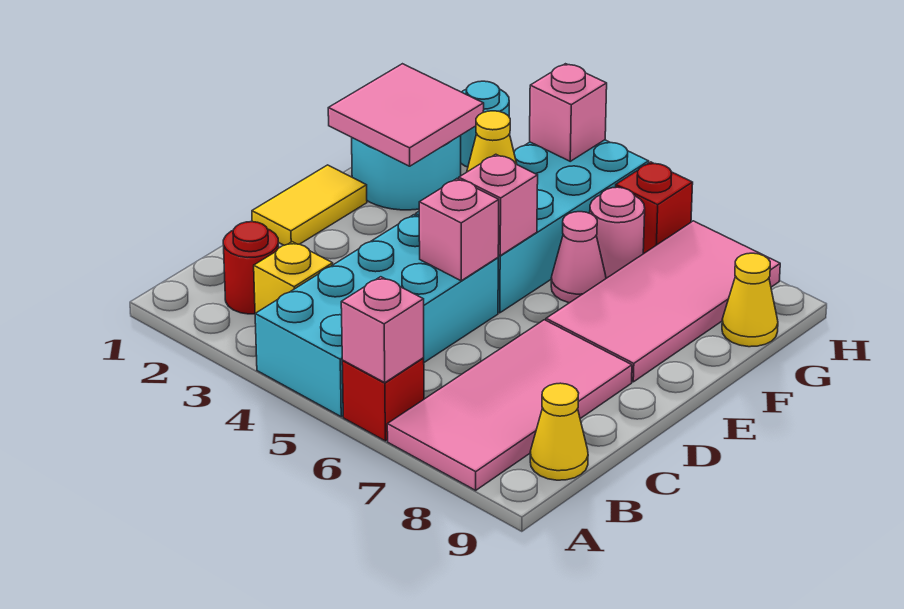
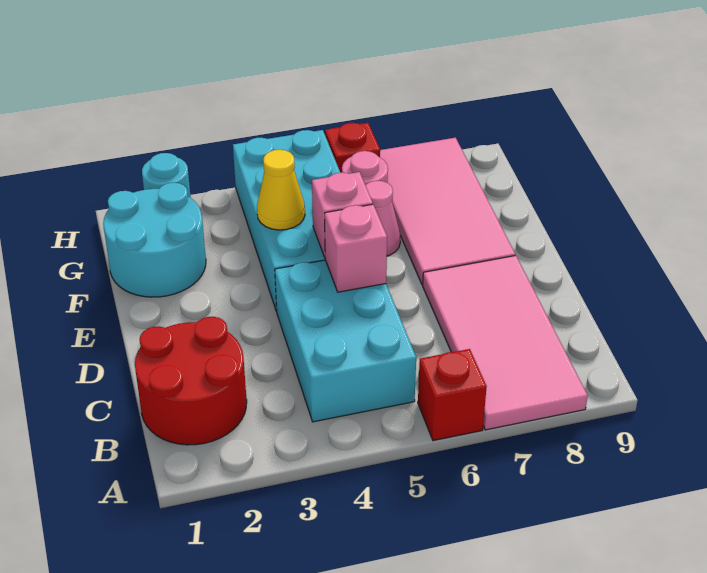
cyan 2x4 brick [255,215,498,417] -> cyan 2x3 brick [275,260,416,422]
pink 1x1 brick [341,277,424,383] -> none
red 1x1 round brick [223,222,279,314] -> red 2x2 round brick [135,317,247,445]
yellow 1x1 brick [254,242,333,313] -> none
yellow 1x1 cone [530,383,588,480] -> none
yellow 1x2 tile [252,165,367,245] -> none
pink 2x2 tile [328,64,484,166] -> none
yellow 1x1 cone [722,253,778,347] -> none
pink 1x1 brick [530,64,607,161] -> none

